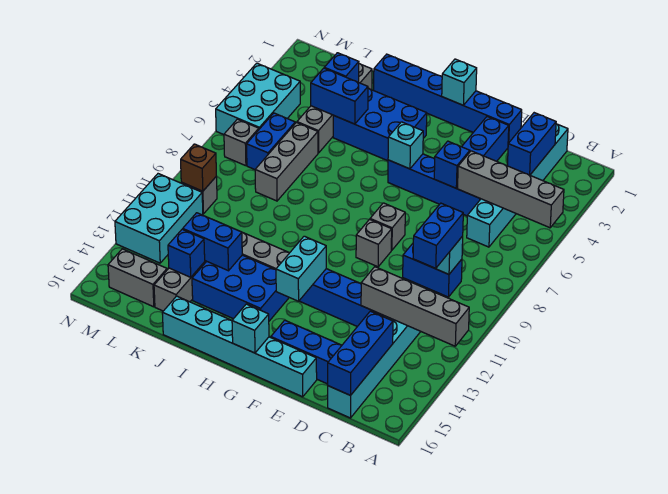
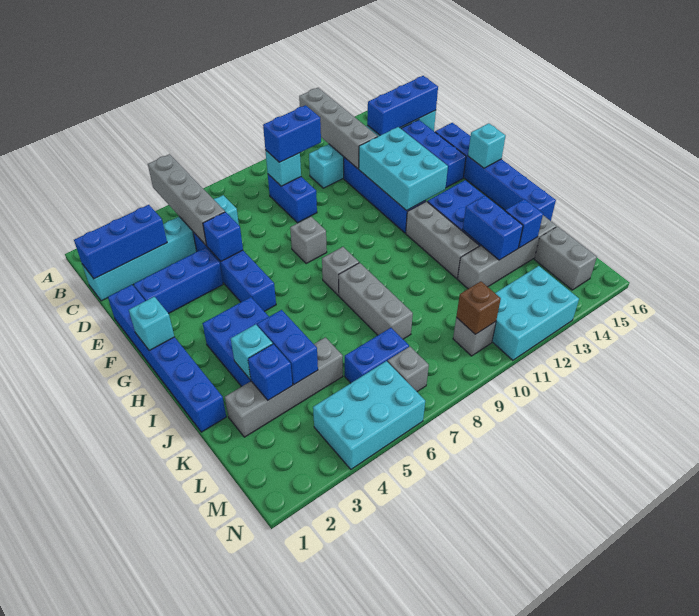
blue 1x2 brick [507,113,556,175] -> blue 1x3 brick [74,205,167,279]
cyan 1x6 brick [162,296,317,397] -> blue 1x6 brick [435,123,556,221]
grey 1x1 brick [356,219,392,267] -> grey 1x1 brick moved to [322,247,359,295]
cyan 1x1 brick [388,122,423,169] -> cyan 1x1 brick moved to [231,324,273,380]
cyan 1x2 brick [276,236,326,301] -> cyan 2x3 brick [359,127,448,211]
grey 1x3 brick [255,123,318,201] -> grey 1x3 brick turned to [339,263,413,339]

